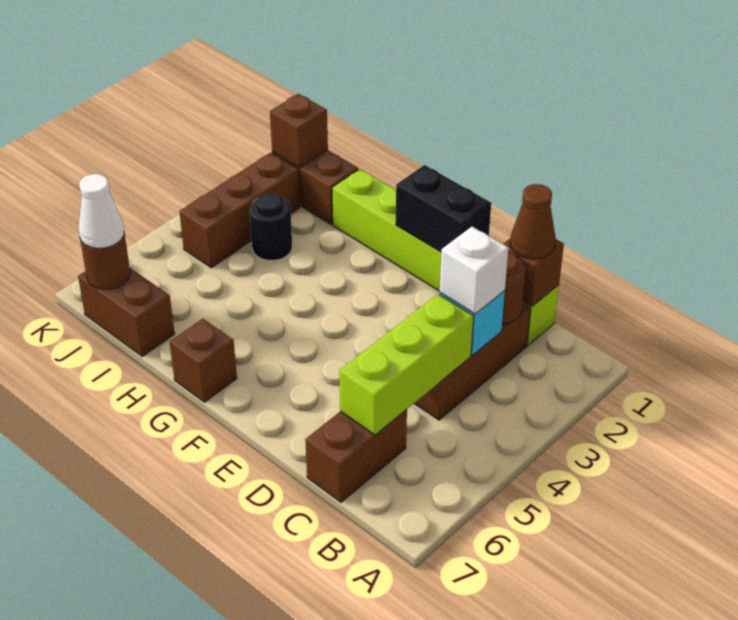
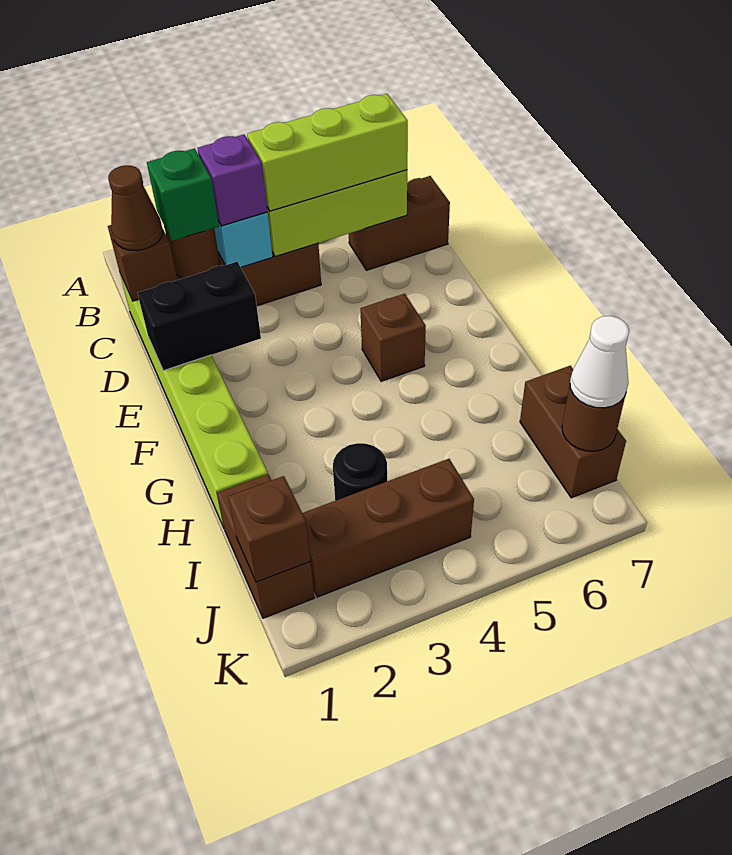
none -> green 1x1 brick [147,149,219,241]
white 1x1 brick [440,227,508,314] -> purple 1x1 brick [197,134,268,226]
none -> lime 1x3 brick [247,94,408,211]
black 1x2 brick [396,165,491,252] -> black 1x2 brick turned to [138,262,261,371]
brown 1x1 brick [170,318,237,402] -> brown 1x1 brick moved to [360,294,426,381]

